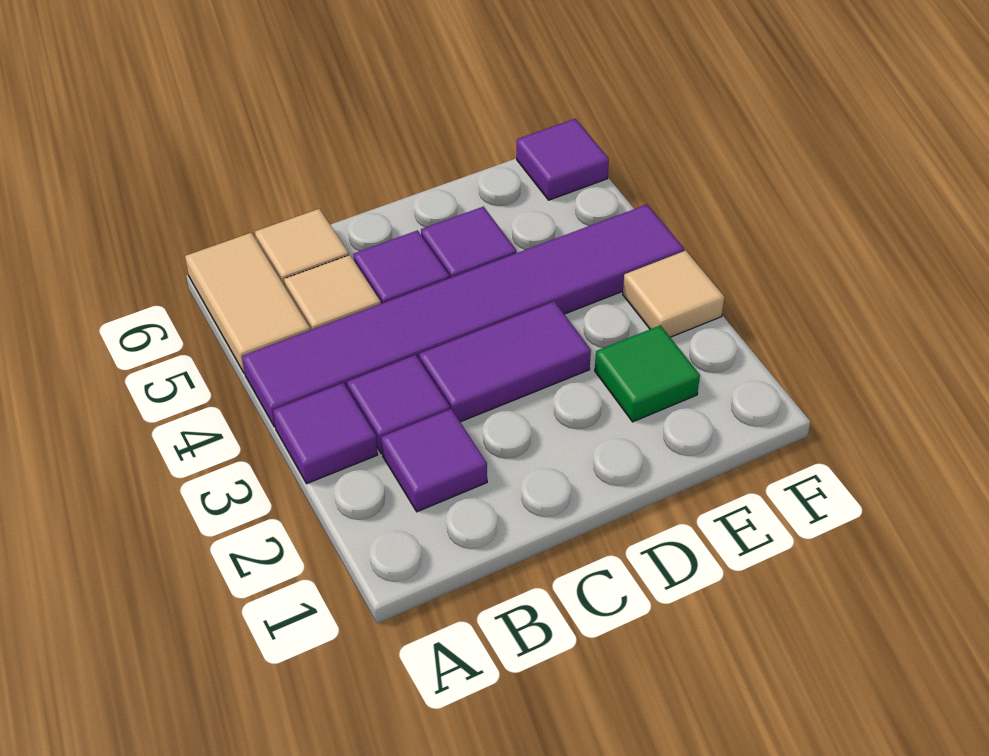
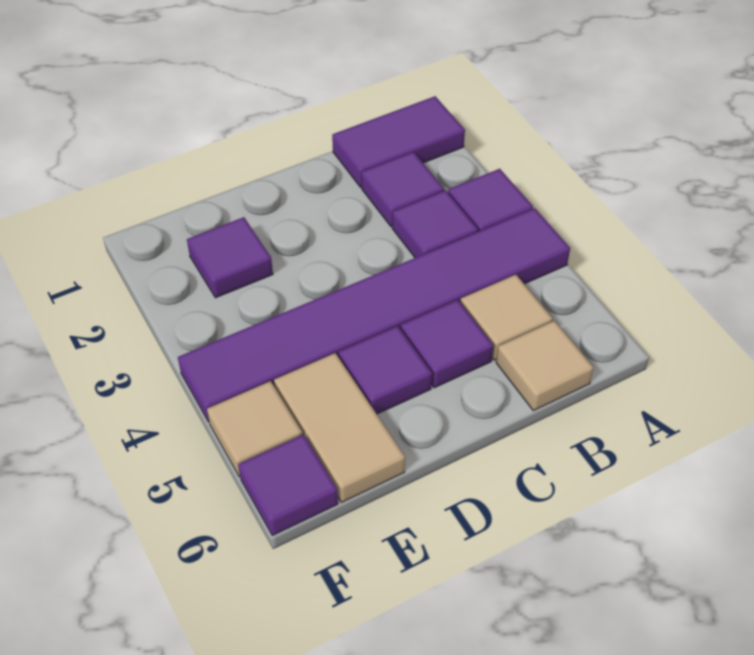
tan 1x2 tile [185,233,310,373] -> tan 1x2 tile moved to [274,353,405,503]
purple 1x2 tile [419,301,591,422] -> purple 1x2 tile moved to [332,96,465,187]
green 1x1 tile [595,325,700,422] -> purple 1x1 tile [187,217,273,298]
tan 1x1 tile [623,251,724,337] -> tan 1x1 tile moved to [207,381,302,477]

